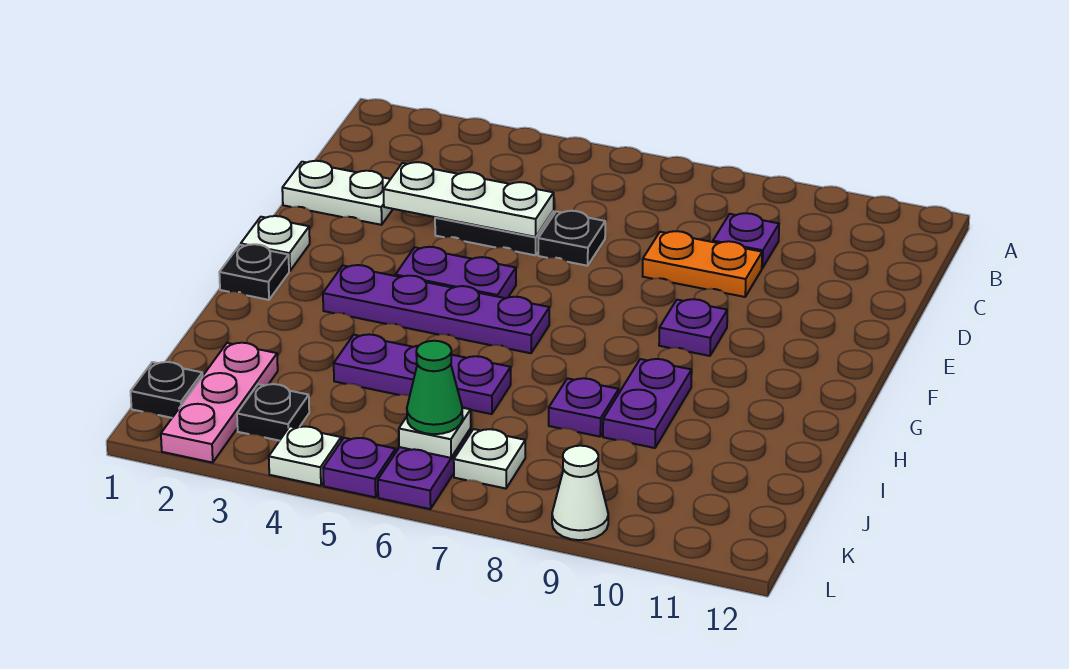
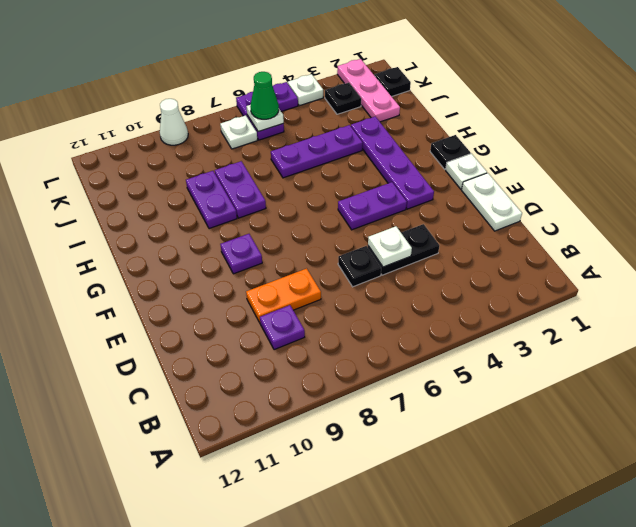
white 1x2 plate [282,161,393,225] -> white 1x2 plate turned to [462,173,522,231]
white 1x3 plate [384,162,554,237] -> white 1x1 plate [368,226,412,267]
purple 1x4 plate [323,265,549,353] -> purple 1x4 plate turned to [351,116,434,209]
purple 1x1 plate [549,378,619,437] -> purple 1x2 plate [215,161,266,218]

